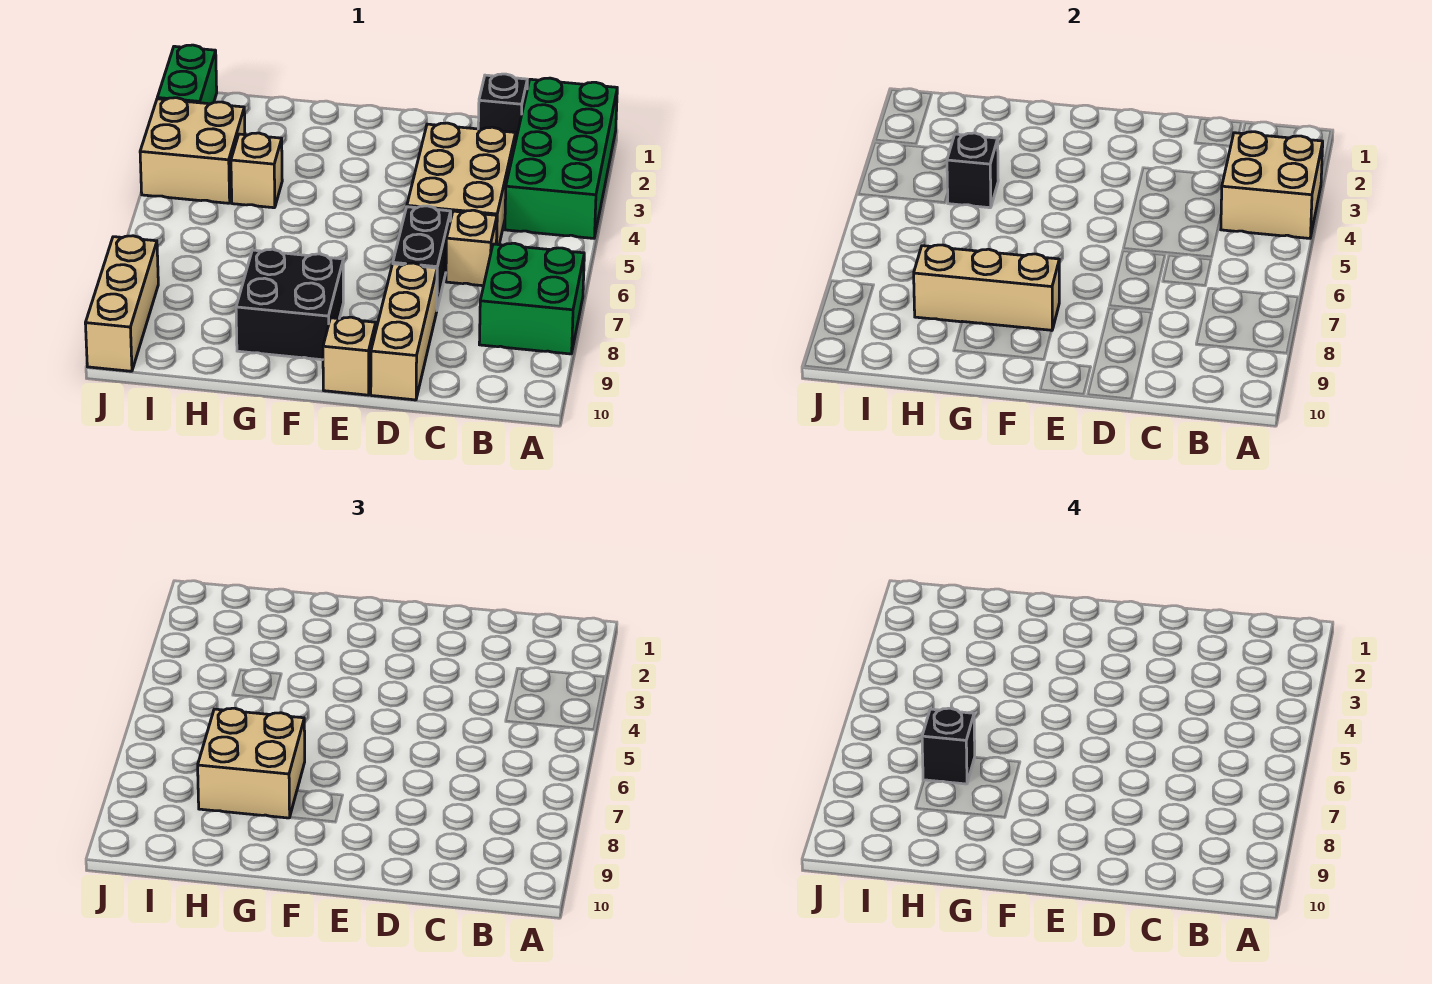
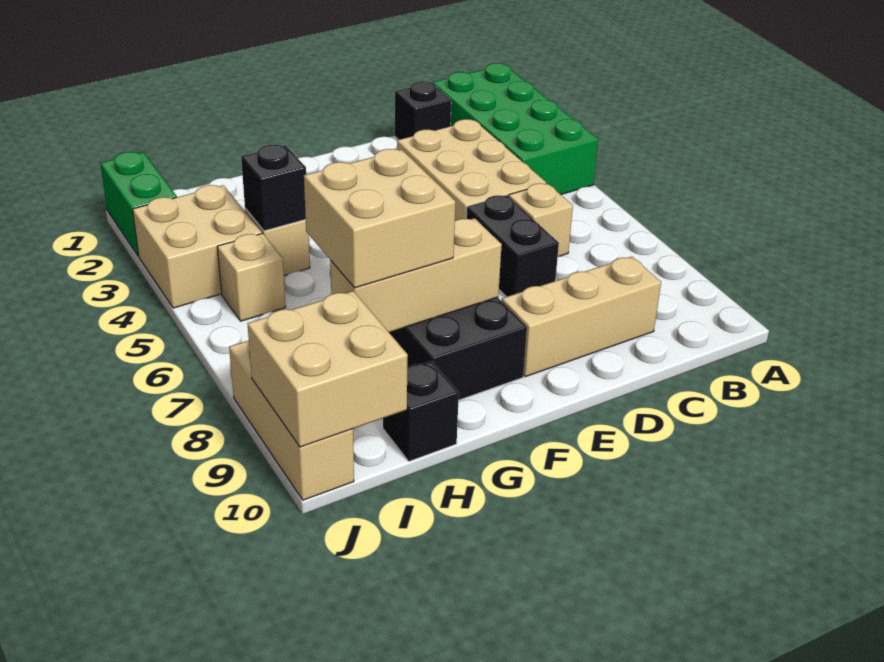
tan 2x2 brick [1221,132,1323,238] -> tan 2x2 brick moved to [247,291,408,447]
green 2x2 brick [479,243,584,354] -> none
tan 1x3 brick [371,263,437,400] -> tan 1x3 brick turned to [502,257,661,377]
tan 1x1 brick [323,317,376,395] -> tan 1x1 brick moved to [217,233,286,321]
black 1x1 brick [922,708,975,784] -> black 1x1 brick moved to [383,361,459,461]

